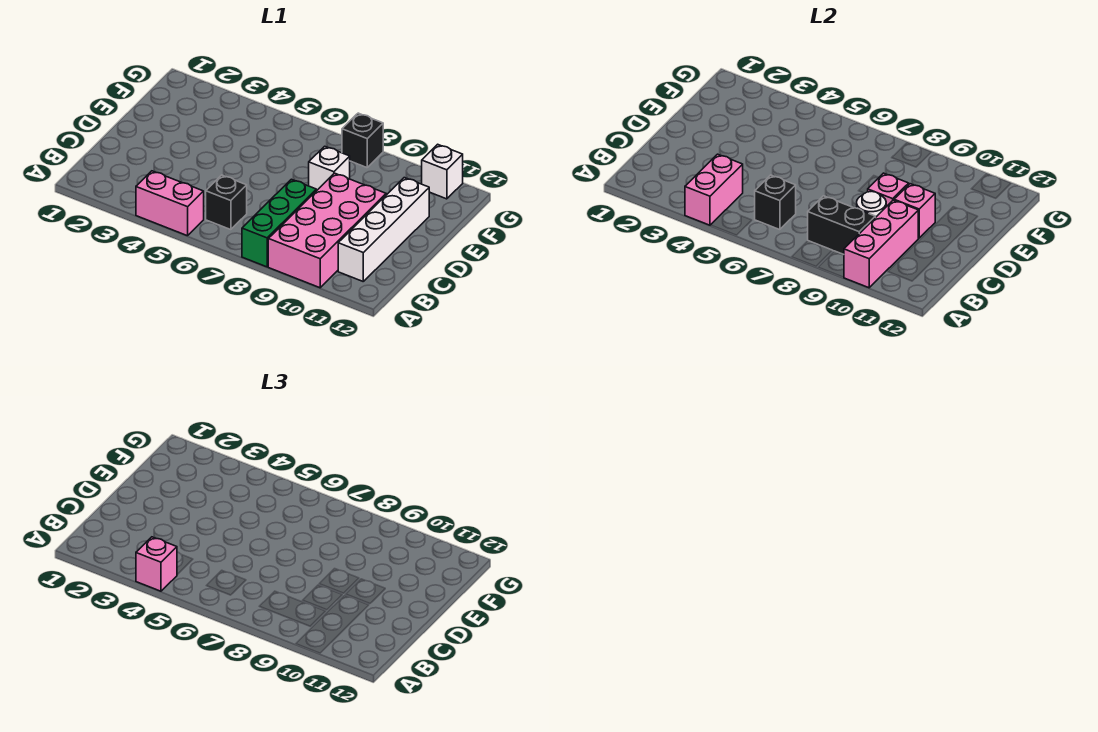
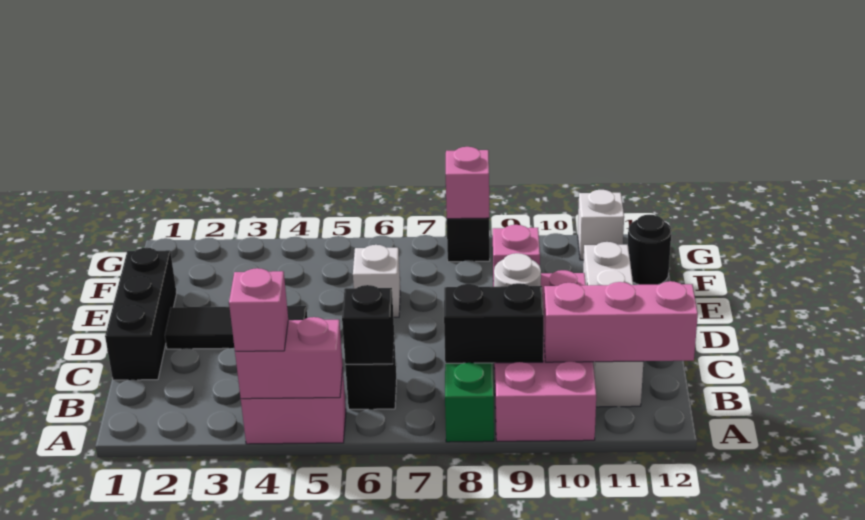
pink 1x2 brick [685,154,743,225] -> pink 1x2 brick turned to [235,317,343,399]
pink 1x3 brick [844,200,918,288] -> pink 1x3 brick turned to [544,281,698,362]
none -> black 1x3 brick [105,248,177,380]
none -> black 1x3 tile [165,306,307,349]
pink 1x1 brick [894,184,935,238] -> pink 1x1 brick moved to [446,147,489,219]
white 1x1 brick [309,146,350,191] -> white 1x1 brick moved to [353,245,400,317]
none -> black 1x1 round brick [628,215,672,285]

